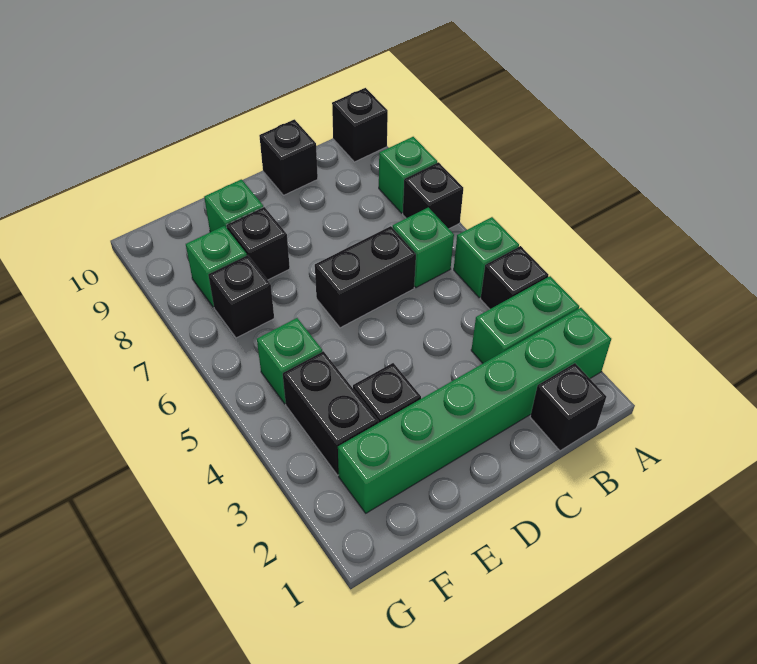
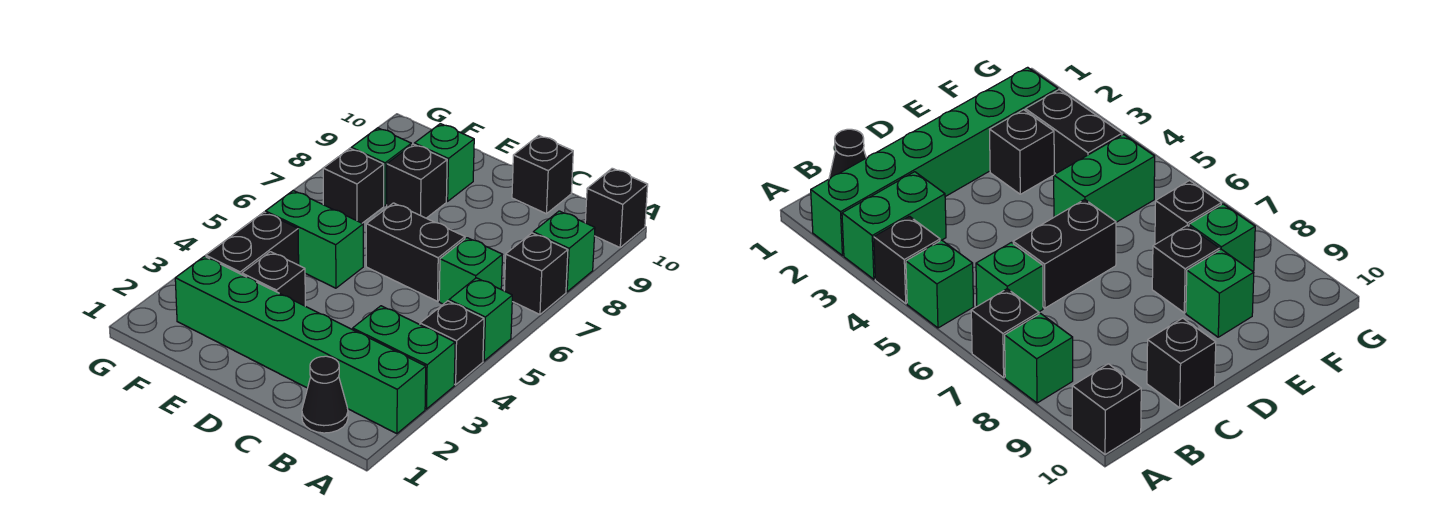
black 1x1 brick [530,363,606,451] -> black 1x1 cone [302,356,348,433]
green 1x1 brick [257,318,322,404] -> green 1x2 brick [266,191,363,288]

